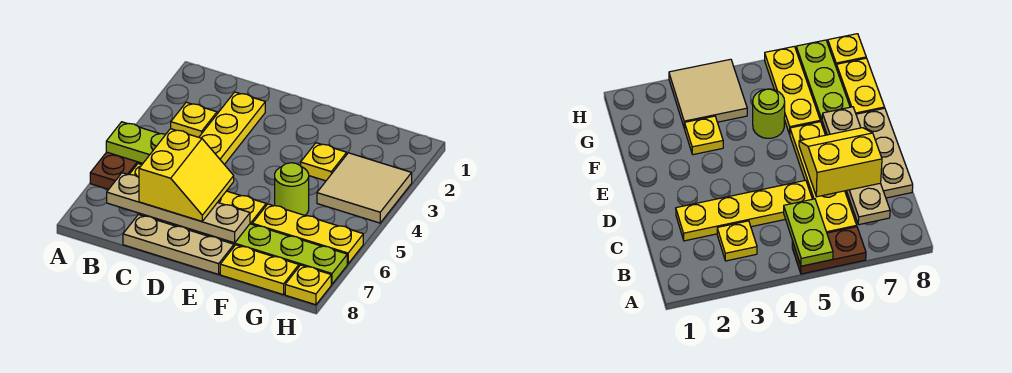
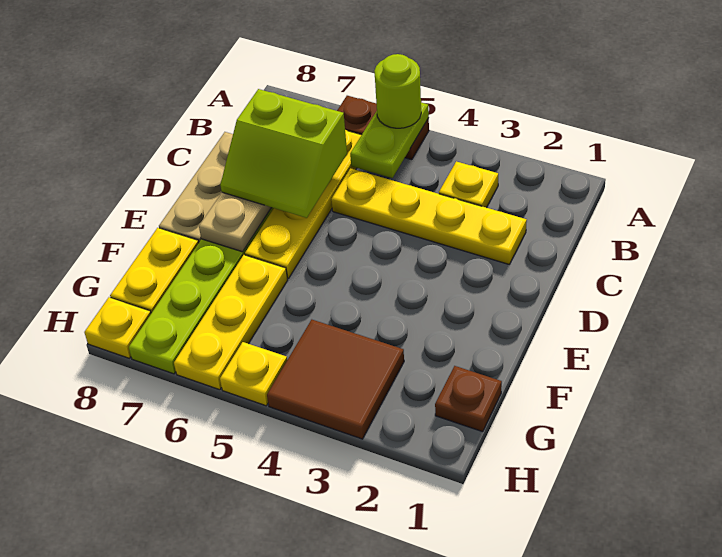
yellow 2x2 slope [139,129,234,221] -> lime 2x2 slope [220,89,347,218]
yellow 1x1 plate [301,143,347,181] -> yellow 1x1 plate moved to [220,342,287,406]
lime 1x1 round brick [275,163,309,215] -> lime 1x1 round brick moved to [374,54,421,128]
none -> brown 1x1 plate [435,366,502,432]
tan 2x2 tile [317,153,412,223] -> brown 2x2 tile [267,320,404,439]

